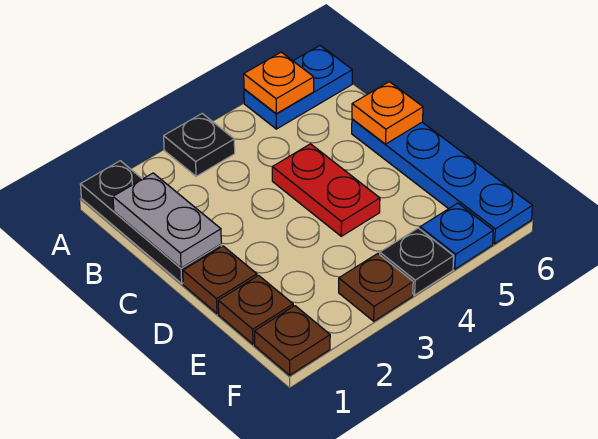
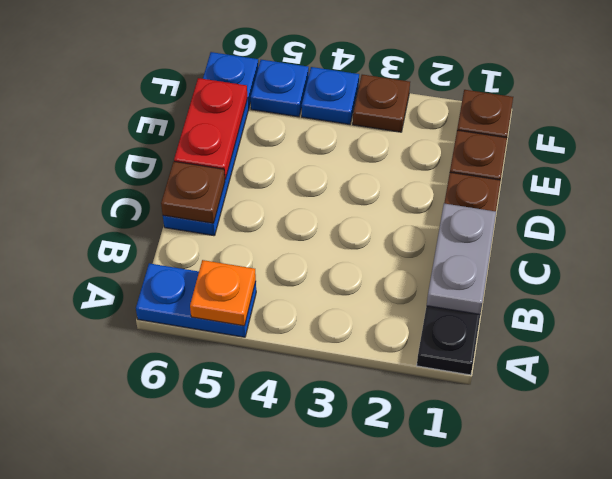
black 1x1 plate [164,114,235,176] -> none
red 1x2 plate [272,144,380,236] -> red 1x2 plate moved to [174,78,247,180]
orange 1x1 plate [352,82,423,144] -> brown 1x1 plate [161,161,225,223]
black 1x1 plate [380,228,454,295] -> blue 1x1 plate [302,67,359,124]

